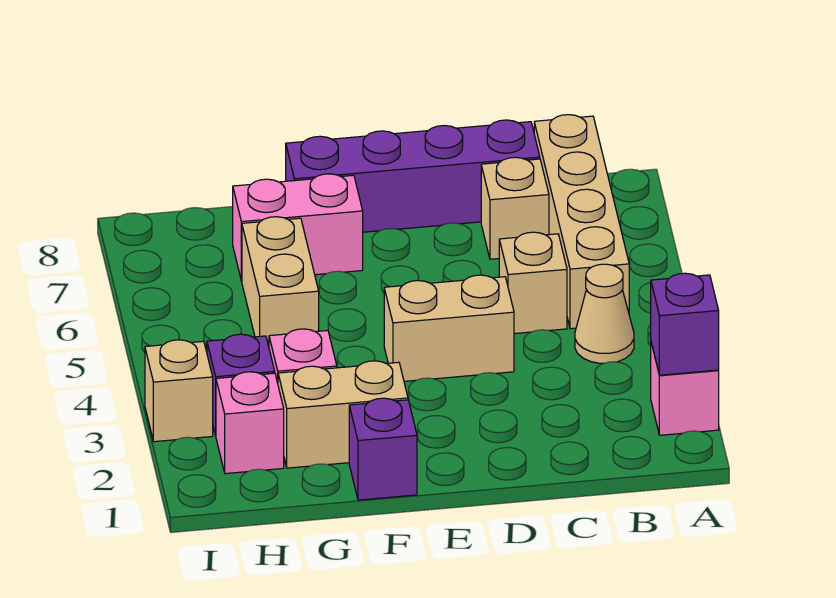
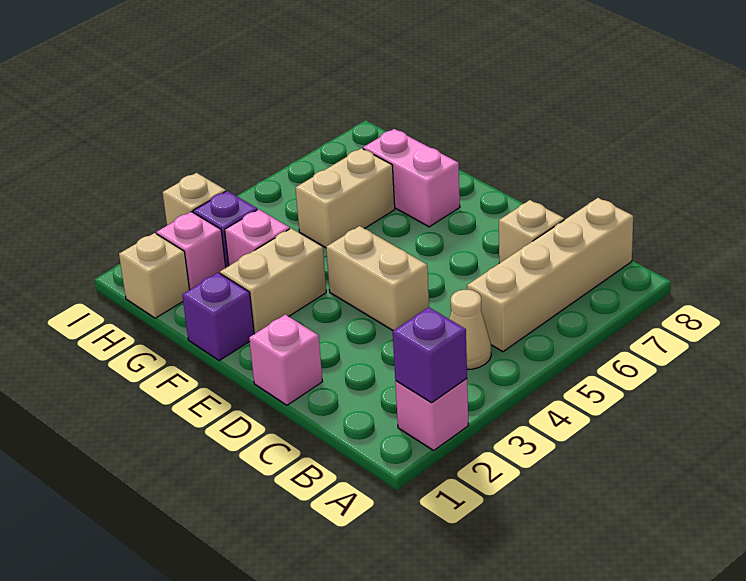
tan 1x1 brick [499,232,567,334] -> tan 1x1 brick moved to [119,233,189,318]
purple 1x4 brick [286,120,540,232] -> none
none -> pink 1x1 brick [249,315,323,405]
tan 1x2 brick [278,361,408,468] -> tan 1x2 brick turned to [220,228,326,334]

